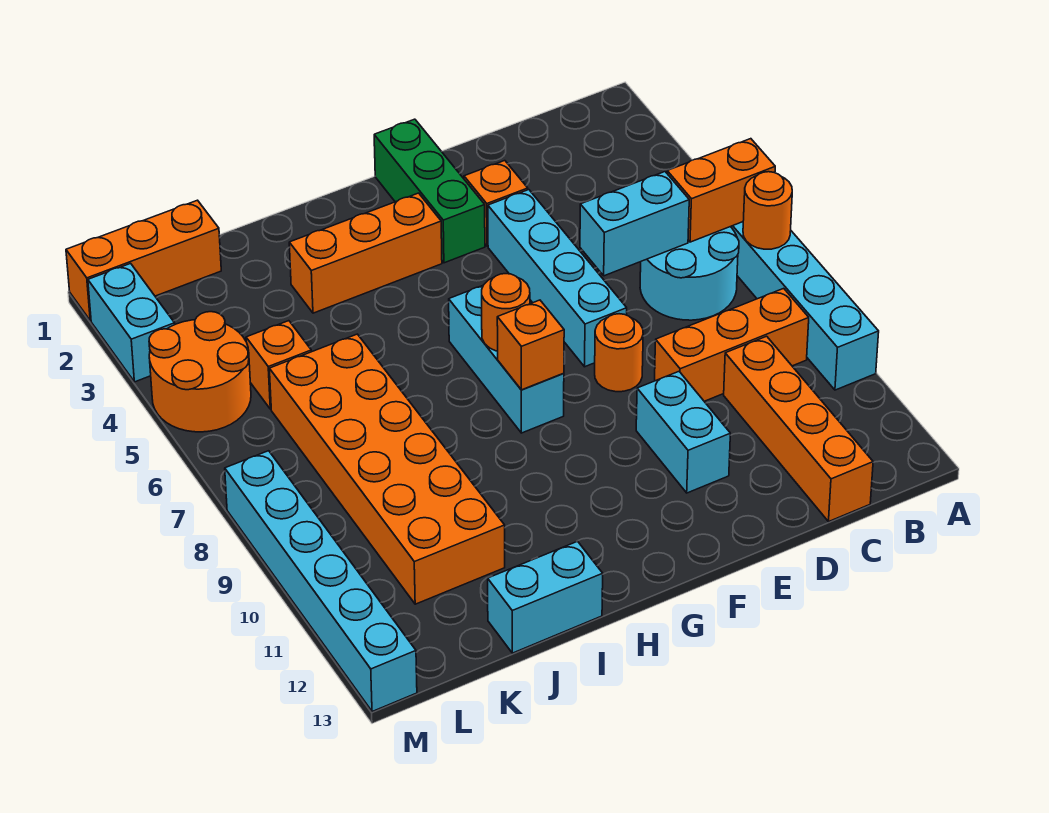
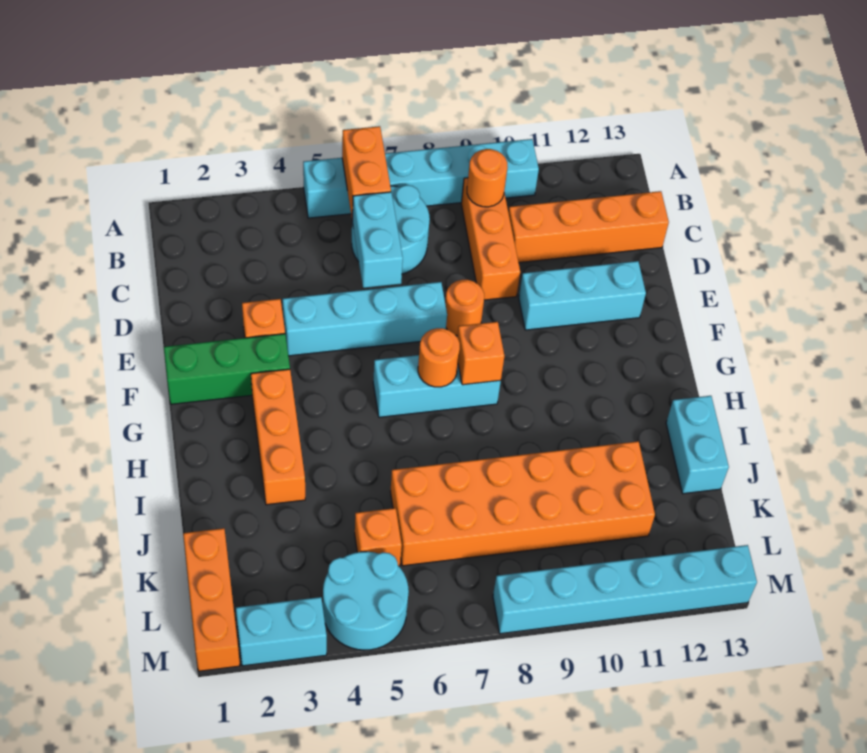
orange 1x1 round brick [743,172,792,249] -> orange 1x1 round brick moved to [467,149,508,207]
cyan 1x2 brick [636,372,730,493] -> cyan 1x3 brick [519,261,646,330]
orange 2x2 round brick [149,312,251,432] -> cyan 2x2 round brick [323,552,409,650]

